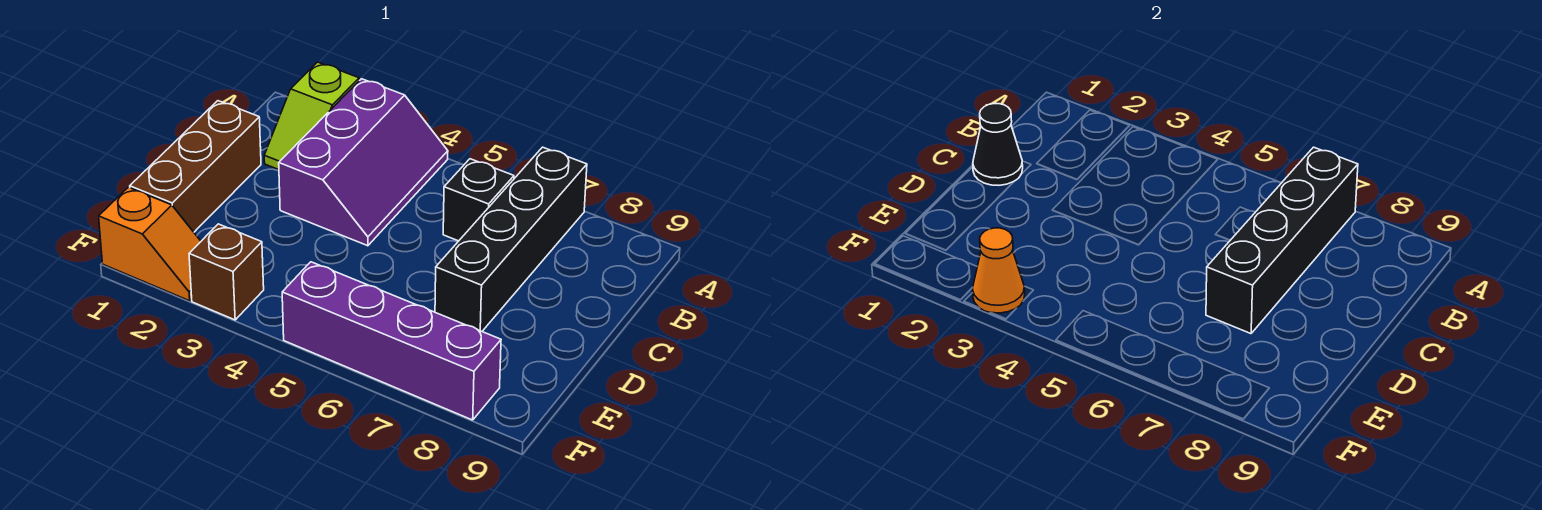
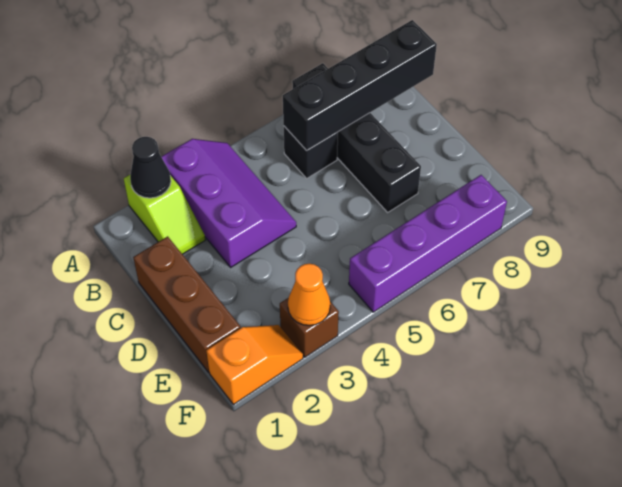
black 1x4 brick [1206,147,1358,334] -> black 1x4 brick turned to [283,20,437,151]
black 1x1 cone [973,104,1023,185] -> black 1x1 cone moved to [130,137,171,198]

